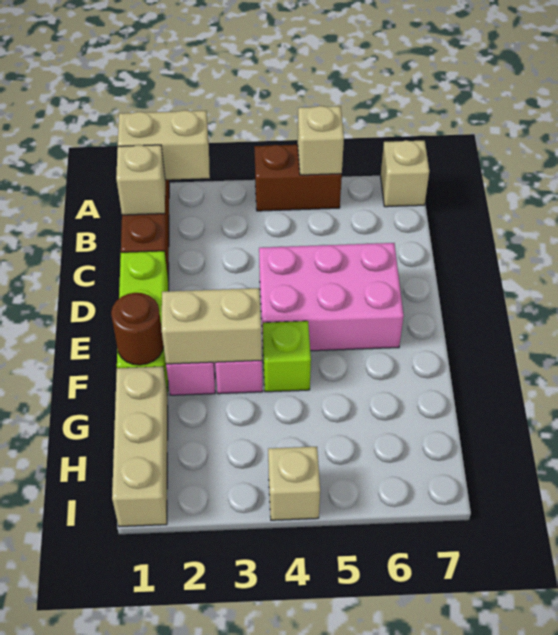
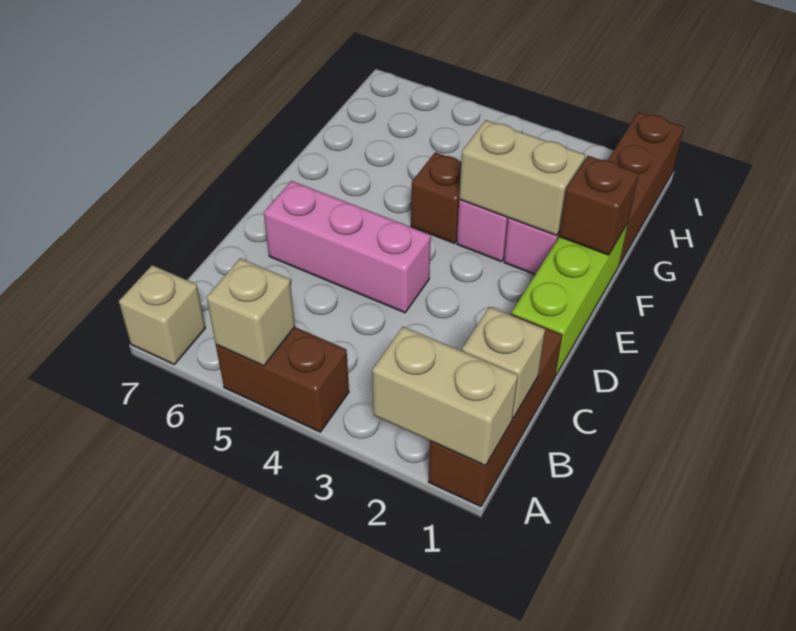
pink 2x3 brick [259,243,404,351] -> pink 1x3 brick [264,181,431,313]
brown 1x1 round brick [111,293,164,365] -> brown 1x1 brick [559,156,639,255]
lime 1x1 brick [263,321,311,392] -> brown 1x1 brick [411,152,461,243]
tan 1x3 brick [112,367,168,527] -> brown 1x3 brick [608,112,684,265]
tan 1x1 brick [268,447,320,520] -> none

